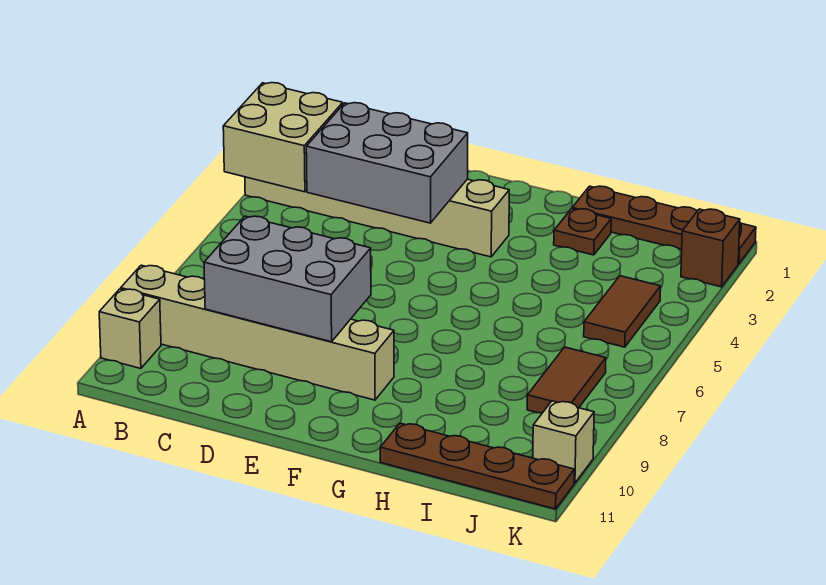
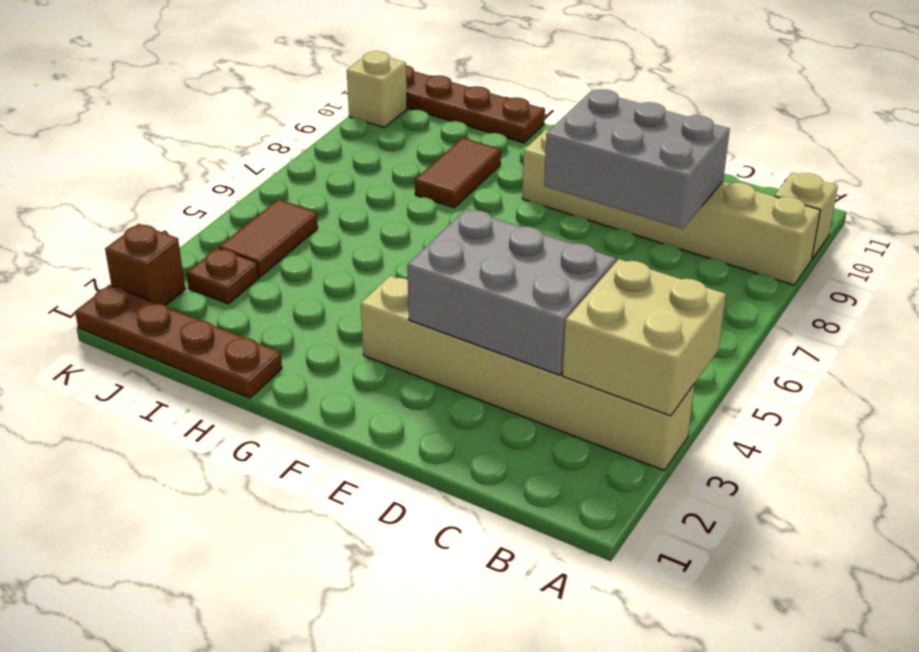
brown 1x1 plate [554,209,611,255] -> brown 1x1 plate moved to [187,248,259,304]
brown 1x2 tile [527,347,606,413] -> brown 1x2 tile moved to [415,138,501,208]

